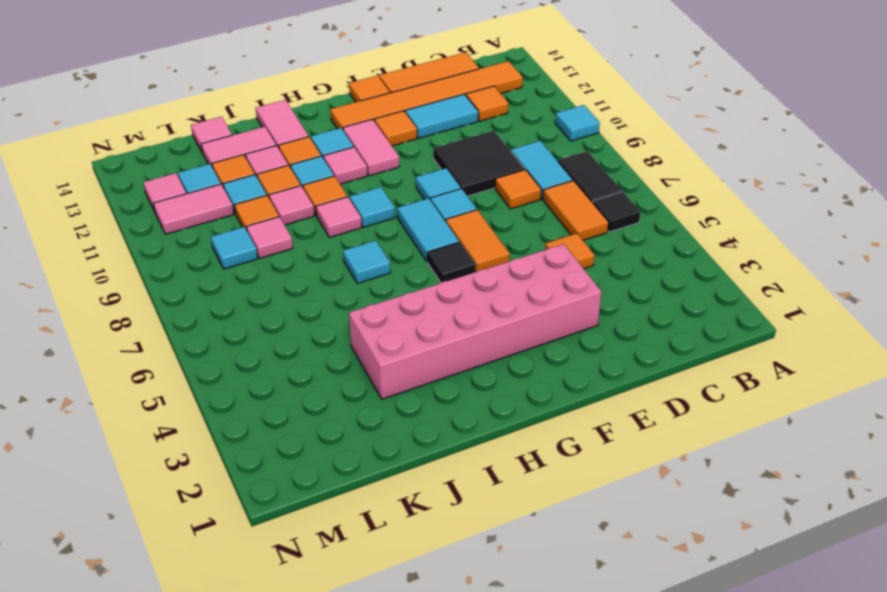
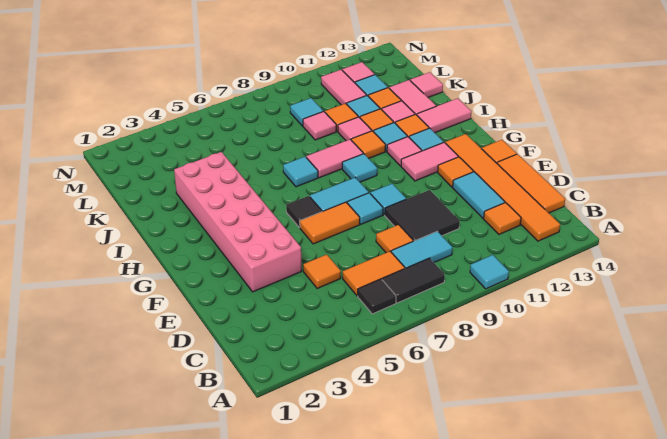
pink 1x1 tile [316,197,362,237] -> pink 1x2 tile [306,139,363,178]

